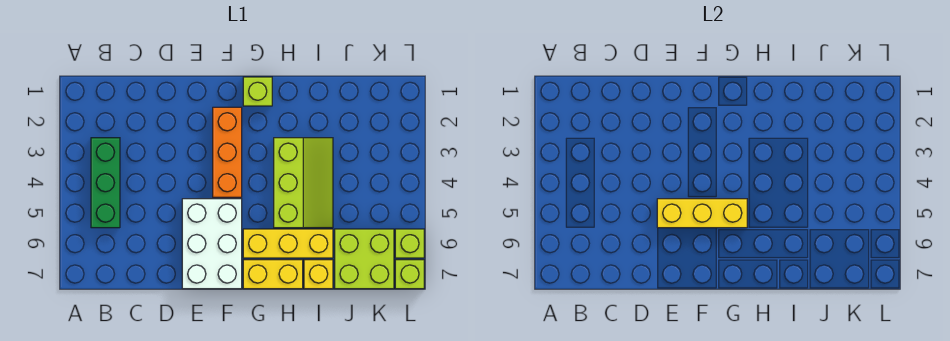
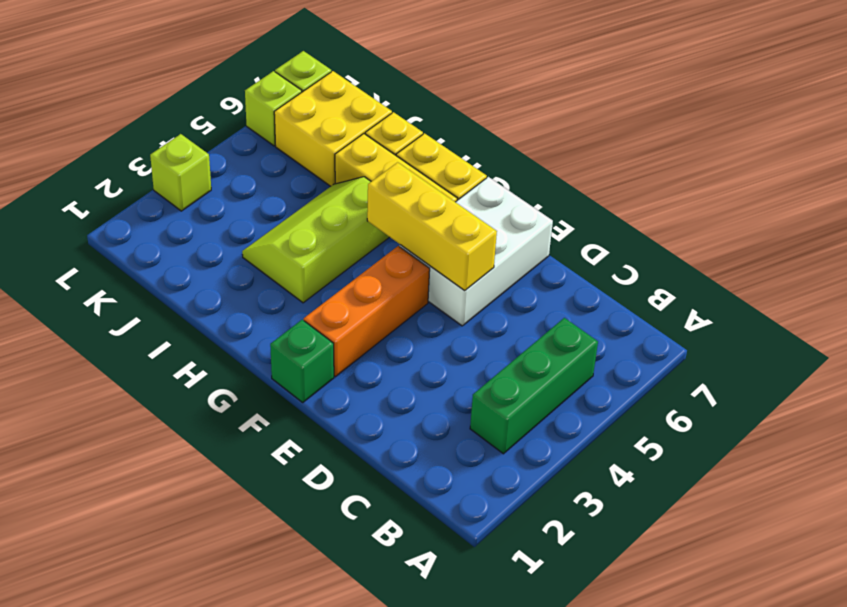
none -> green 1x1 brick [270,320,334,402]
lime 1x1 brick [243,77,272,106] -> lime 1x1 brick moved to [150,134,211,211]
lime 2x2 brick [335,229,394,289] -> yellow 2x2 brick [274,71,392,186]

